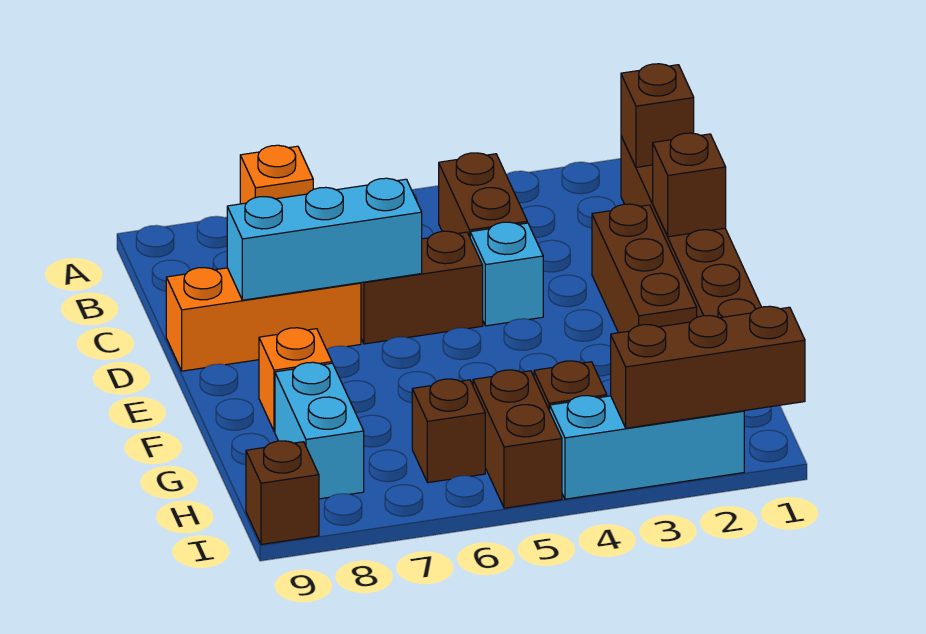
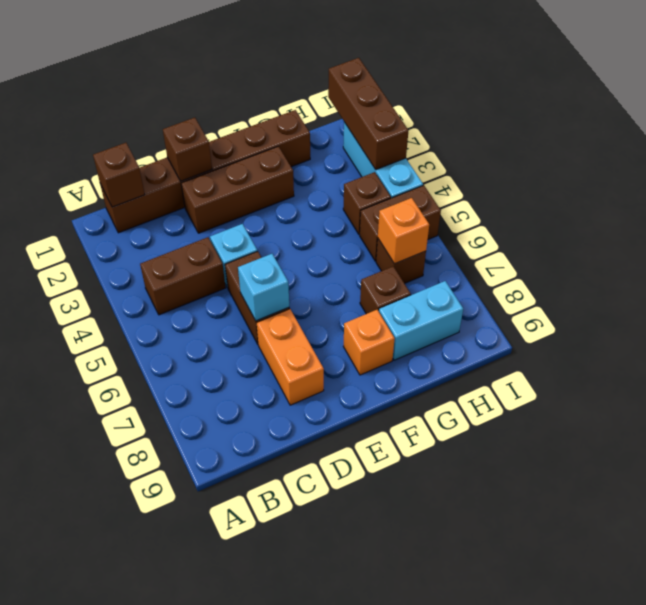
orange 1x1 brick [240,145,313,204] -> orange 1x1 brick moved to [378,198,429,264]
cyan 1x3 brick [227,178,422,300] -> cyan 1x1 brick [238,254,289,321]
orange 1x3 brick [166,268,361,371] -> orange 1x2 brick [257,309,324,405]
brown 1x1 brick [246,441,319,545] -> brown 1x1 brick moved to [360,266,411,314]

